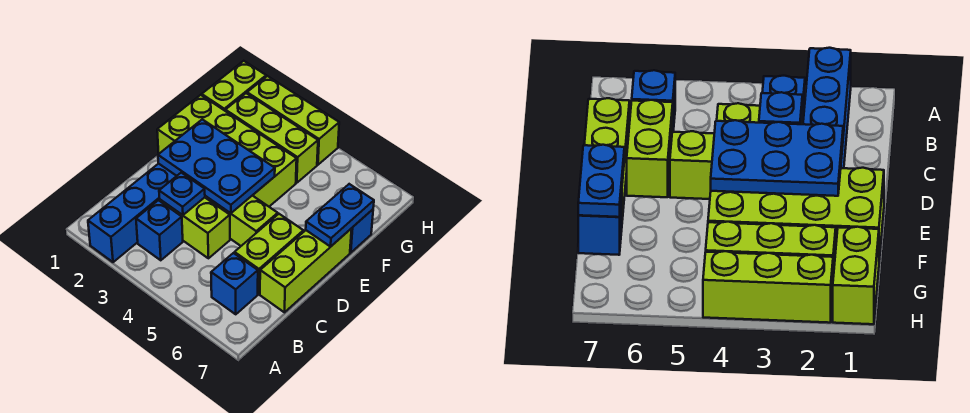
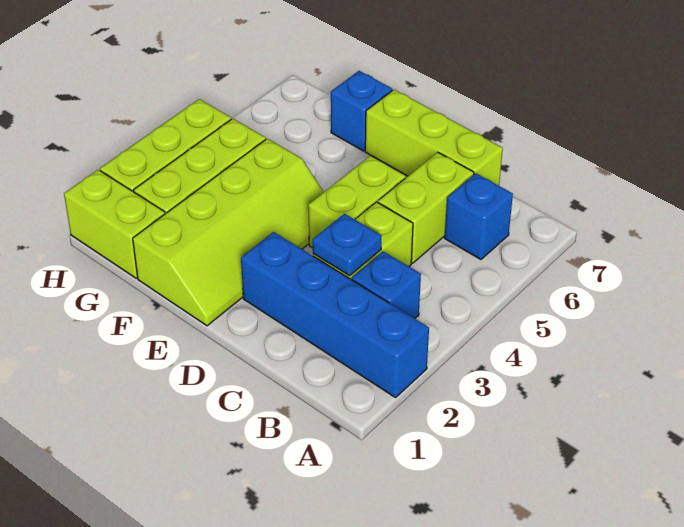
lime 1x2 brick [235,214,303,294] -> lime 1x2 brick turned to [378,152,474,263]
blue 2x3 plate [158,119,275,213] -> none
lime 2x4 brick [157,95,297,206] -> lime 2x4 slope [133,139,323,326]
blue 1x2 plate [306,184,374,247] -> none

